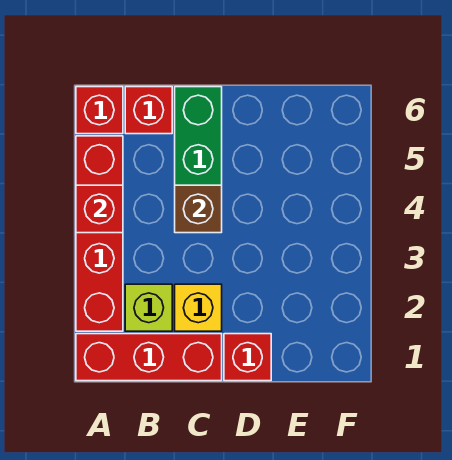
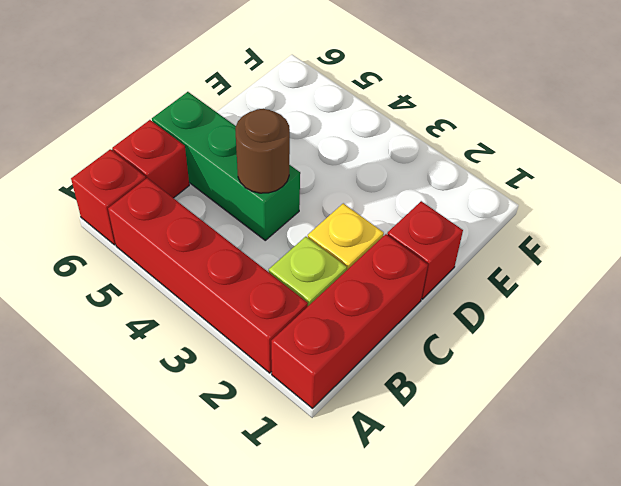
red 1x1 brick [76,185,123,233] -> none
brown 1x1 brick [175,185,222,233] -> brown 1x1 round brick [236,109,290,193]

